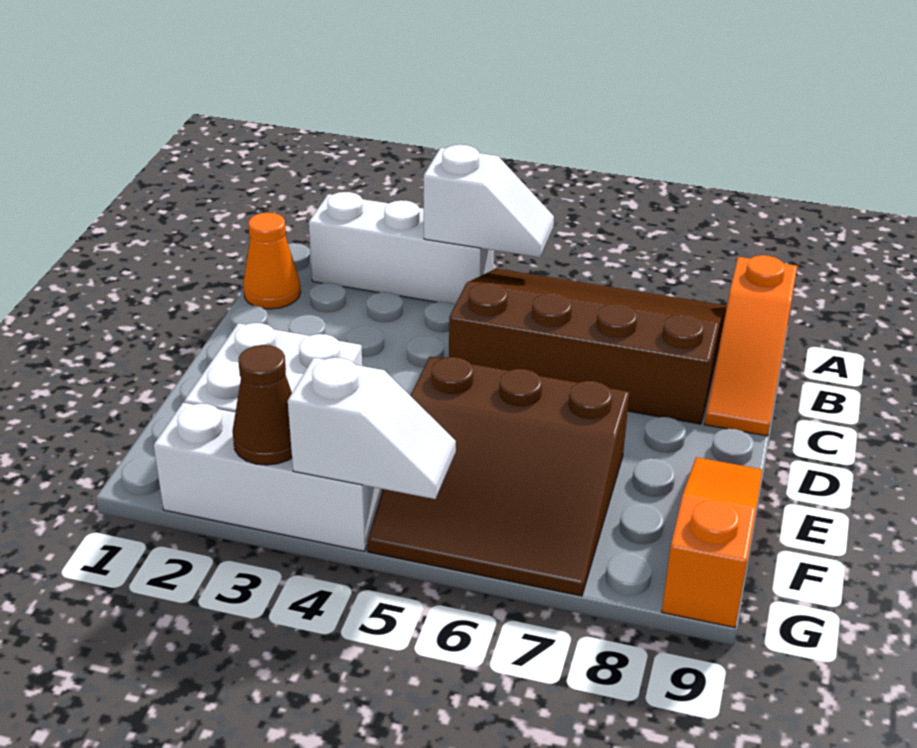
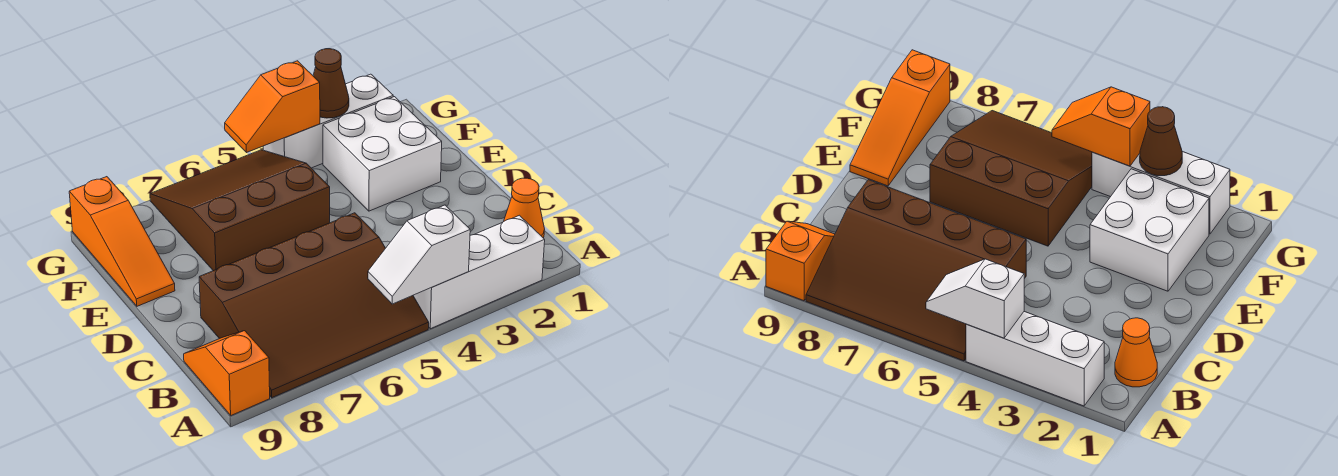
orange 1x3 slope [704,255,797,436] -> orange 1x2 slope [184,331,270,415]
white 1x2 slope [288,358,456,499] -> orange 1x2 slope [225,61,320,153]

